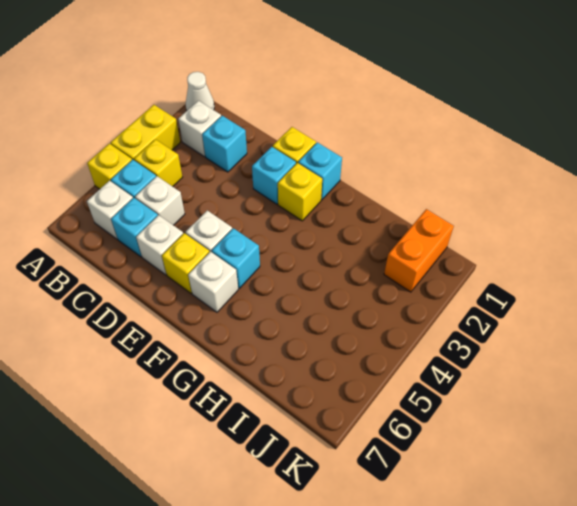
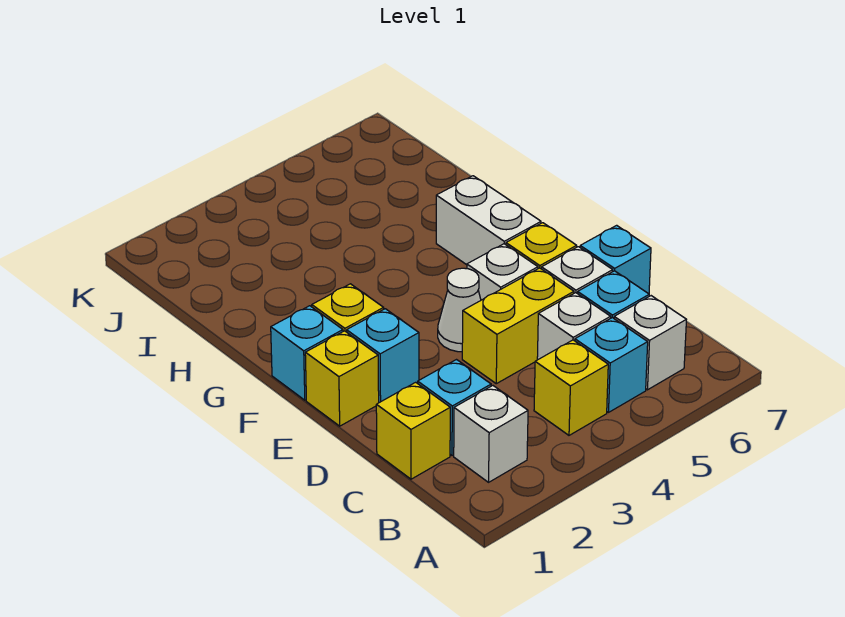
white 1x1 cone [186,72,214,111] -> white 1x1 cone moved to [438,268,481,352]
yellow 1x2 brick [111,105,180,160] -> yellow 1x2 brick moved to [462,268,574,384]
yellow 1x1 brick [87,144,132,189] -> yellow 1x1 brick moved to [376,382,450,479]
cyan 1x1 brick [212,228,260,288] -> cyan 1x1 brick moved to [580,225,651,294]
white 1x1 brick [188,251,238,312] -> white 1x2 brick [436,176,541,265]
orange 1x2 brick [384,209,454,292] -> none

